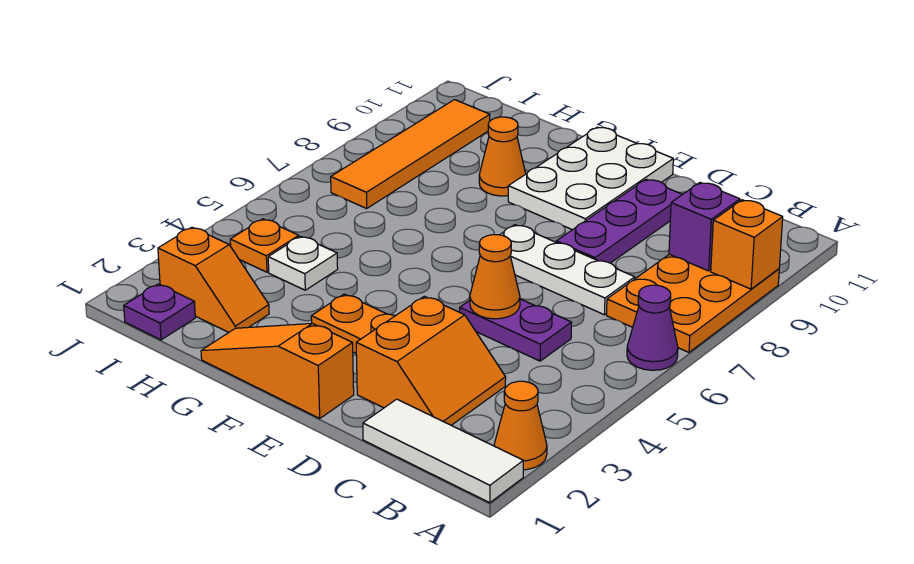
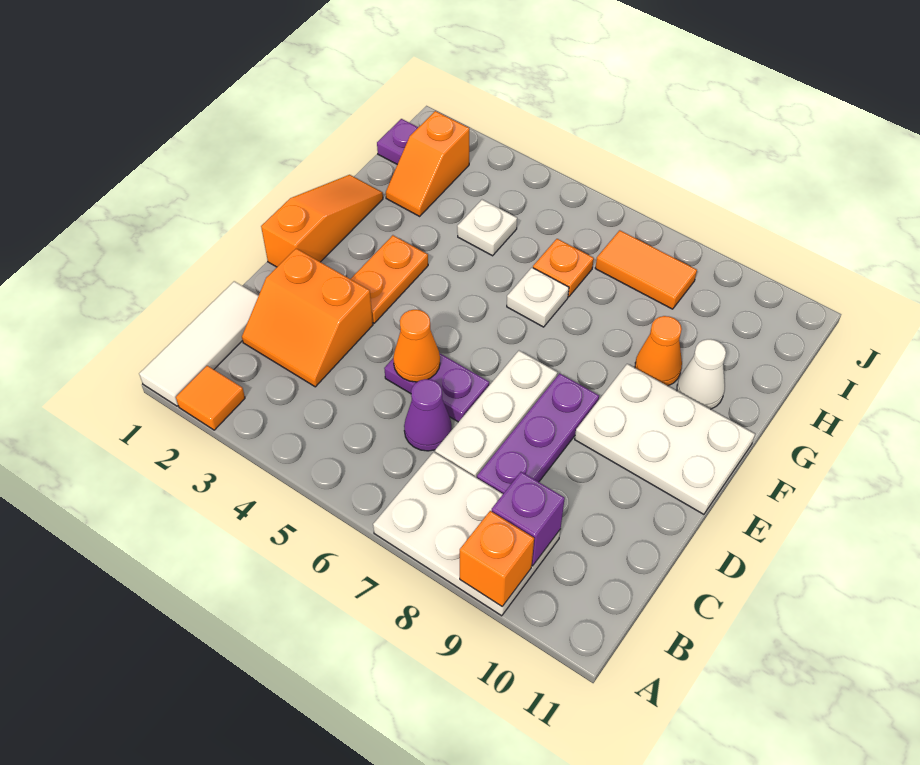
orange 1x1 cone [494,381,547,470] -> orange 1x1 tile [176,366,245,430]
purple 1x1 cone [627,285,678,370] -> purple 1x1 cone moved to [404,379,452,451]
orange 2x3 plate [607,254,779,352] -> white 2x3 plate [373,452,560,616]
purple 1x2 plate [460,299,572,361] -> purple 1x2 plate turned to [384,353,489,422]
purple 1x3 plate [556,179,683,263] -> purple 1x3 plate turned to [477,373,599,494]
none -> white 1x1 plate [507,268,569,327]
none -> white 1x1 cone [677,339,726,409]
orange 1x1 plate [230,219,299,272] -> orange 1x1 plate moved to [533,239,594,297]
orange 1x4 tile [331,100,490,208] -> orange 1x2 tile [595,230,697,309]

